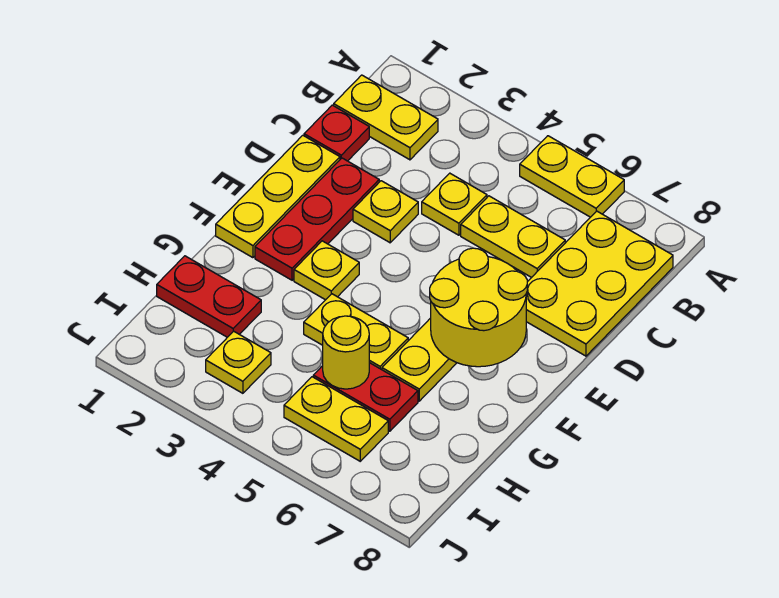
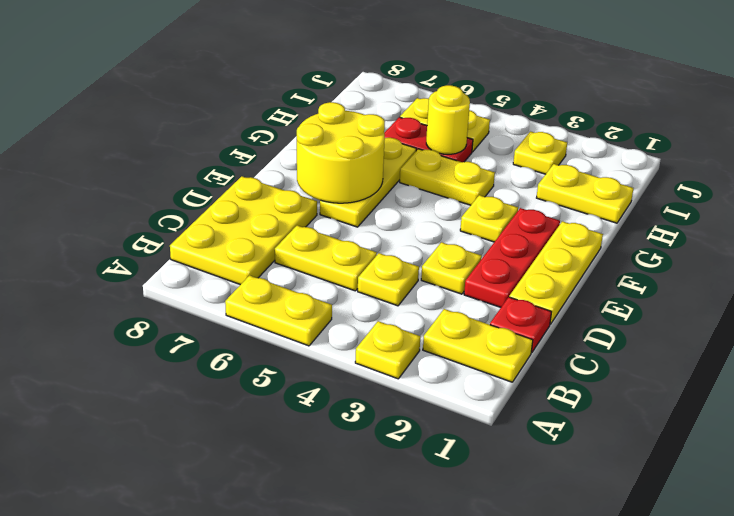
none -> yellow 1x1 plate [355,321,420,379]
red 1x2 plate [157,256,261,337] -> yellow 1x2 plate [537,164,633,223]

